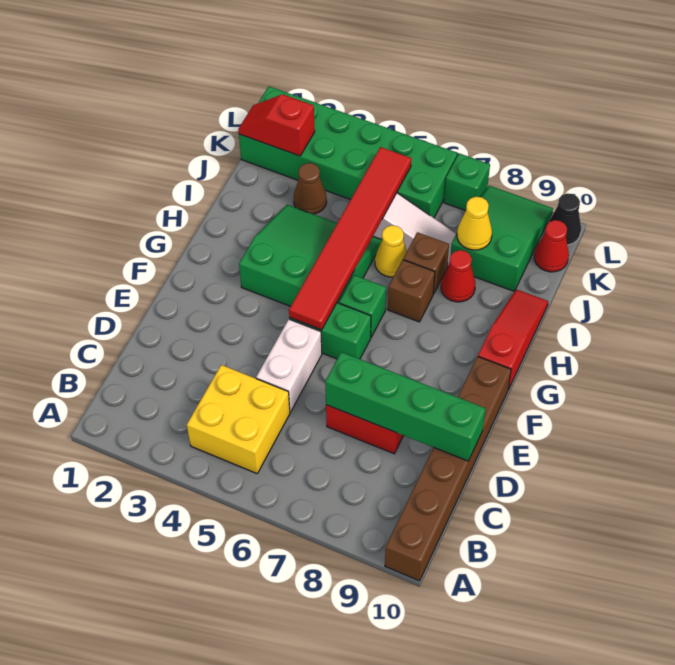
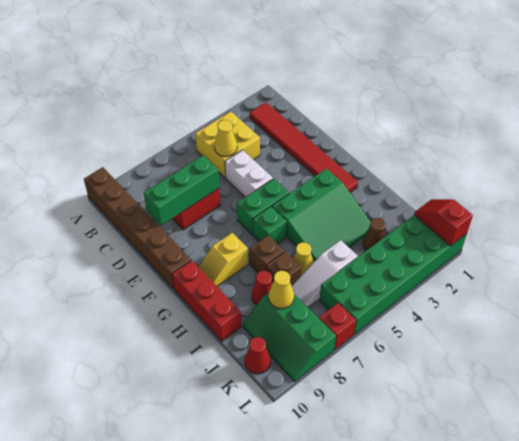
none -> yellow 1x1 cone [214,120,237,157]
green 1x4 brick [325,352,486,461] -> green 1x3 brick [144,155,220,226]
red 1x6 tile [289,147,411,330] -> red 1x6 tile moved to [250,102,358,192]
none -> yellow 1x2 slope [199,233,248,286]
red 1x3 slope [478,289,548,390] -> red 1x3 brick [172,260,241,341]
green 2x3 slope [450,186,553,291] -> green 2x3 slope turned to [243,293,336,381]
red 1x2 slope [238,94,315,156] -> red 1x2 slope turned to [414,199,473,246]
green 1x1 brick [444,153,490,211] -> red 1x1 brick [319,303,356,350]
black 1x1 cone [549,193,581,245] -> none

